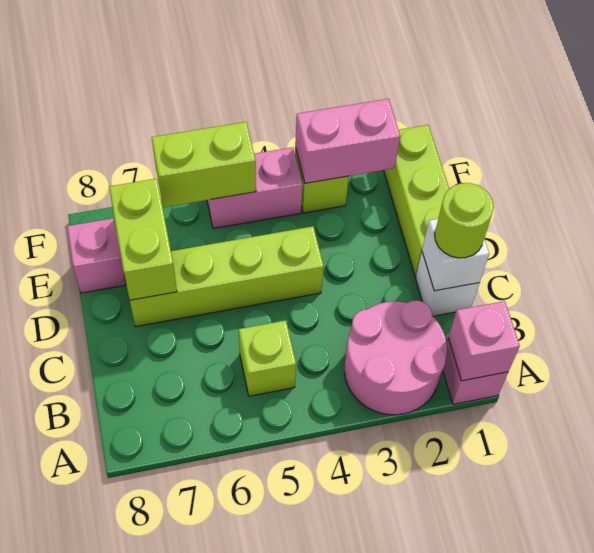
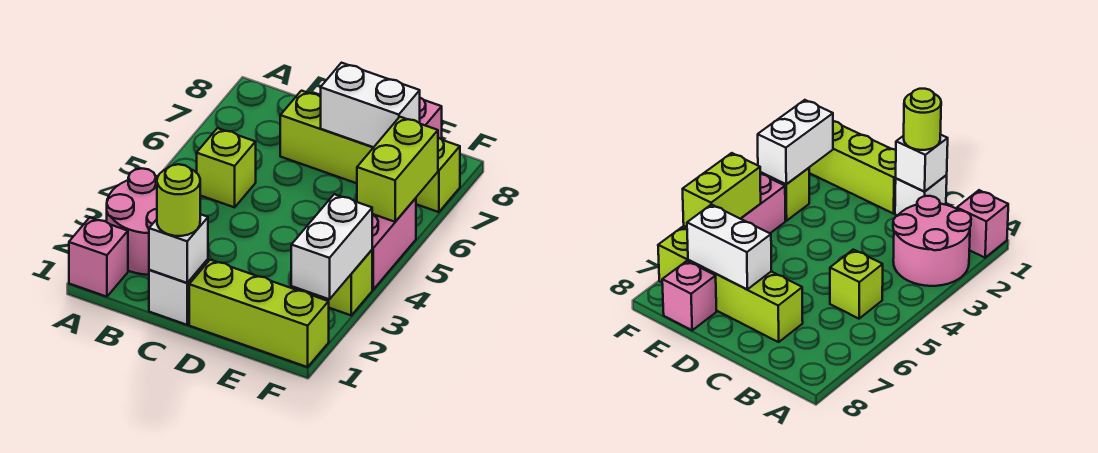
pink 1x1 brick [448,301,520,381] -> none
lime 1x4 brick [130,226,324,327] -> lime 1x4 brick turned to [280,91,460,212]
lime 1x2 brick [109,179,177,300] -> white 1x2 brick [321,63,420,147]
pink 1x2 brick [295,99,400,183] -> white 1x2 brick [291,194,372,299]

